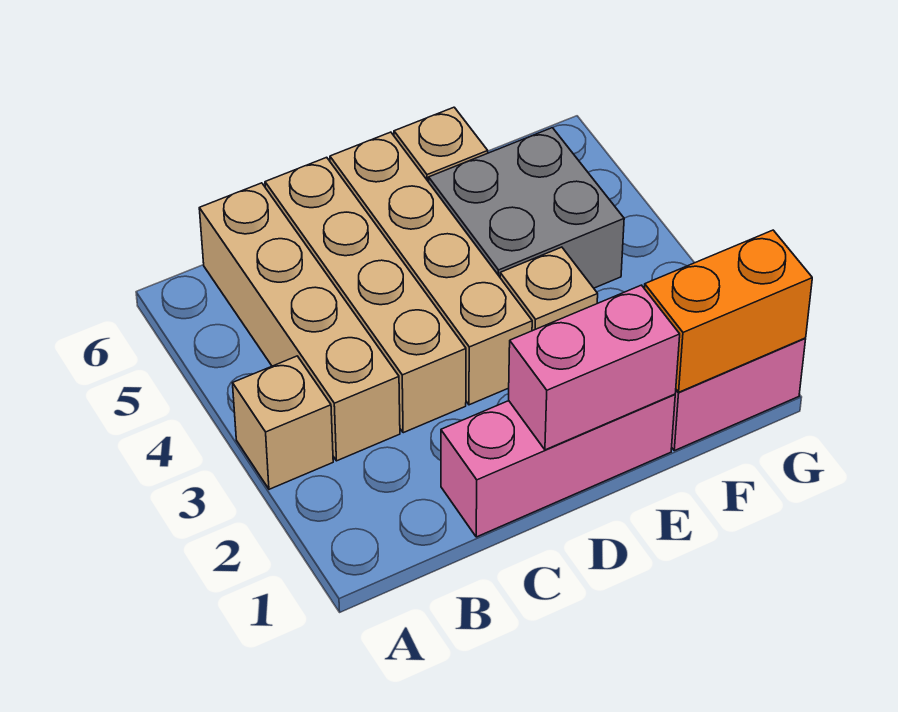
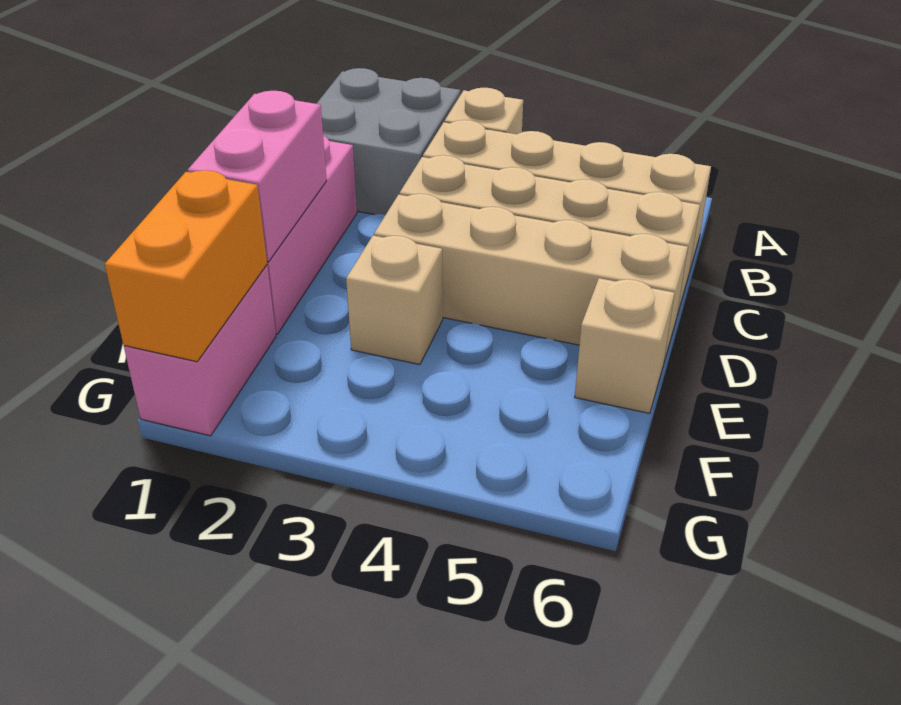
grey 2x2 brick [429,128,624,288] -> grey 2x2 brick moved to [316,68,460,215]

